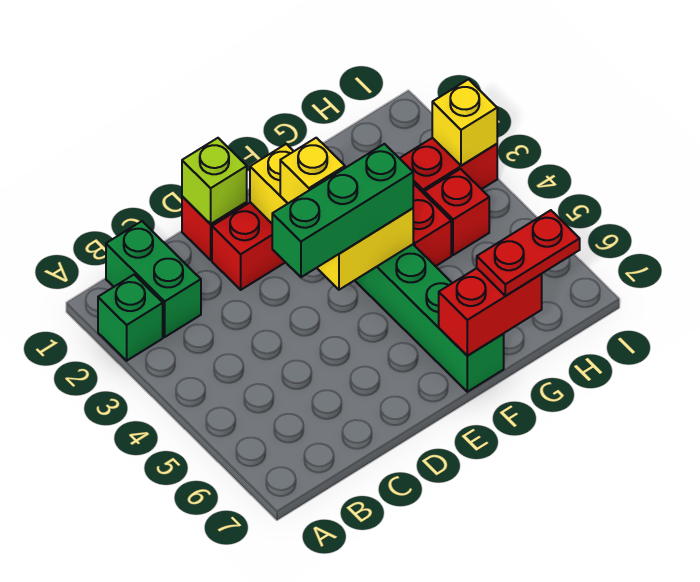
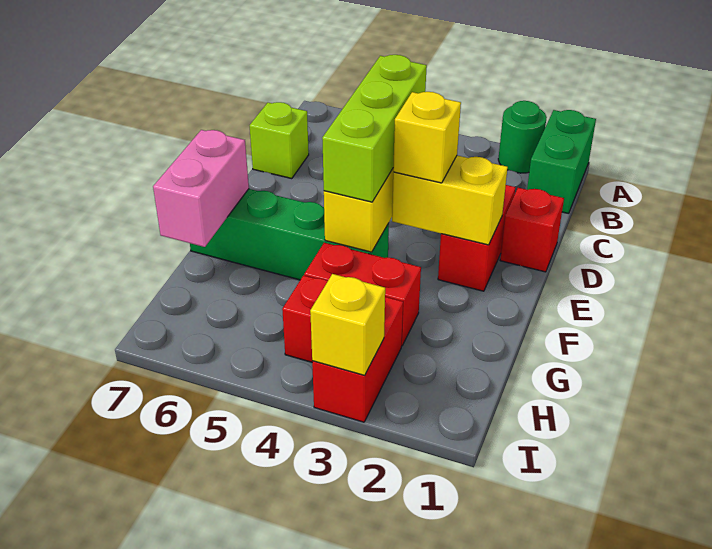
green 1x1 brick [98,275,163,361] -> green 1x1 round brick [498,101,547,173]
green 1x2 brick [106,221,201,337] -> green 1x2 brick turned to [527,110,596,214]
lime 1x1 brick [182,138,247,224] -> lime 1x1 brick moved to [250,102,309,179]
green 1x3 brick [272,144,413,277] -> lime 1x3 brick [322,55,427,202]
red 1x2 brick [439,268,542,356] -> pink 1x2 brick [153,130,249,247]
red 1x2 plate [477,210,580,296] -> none

